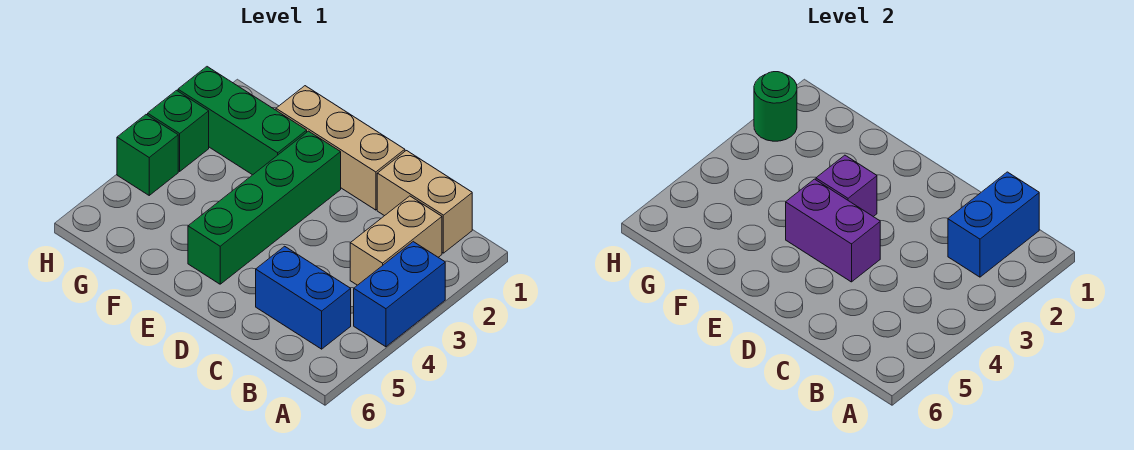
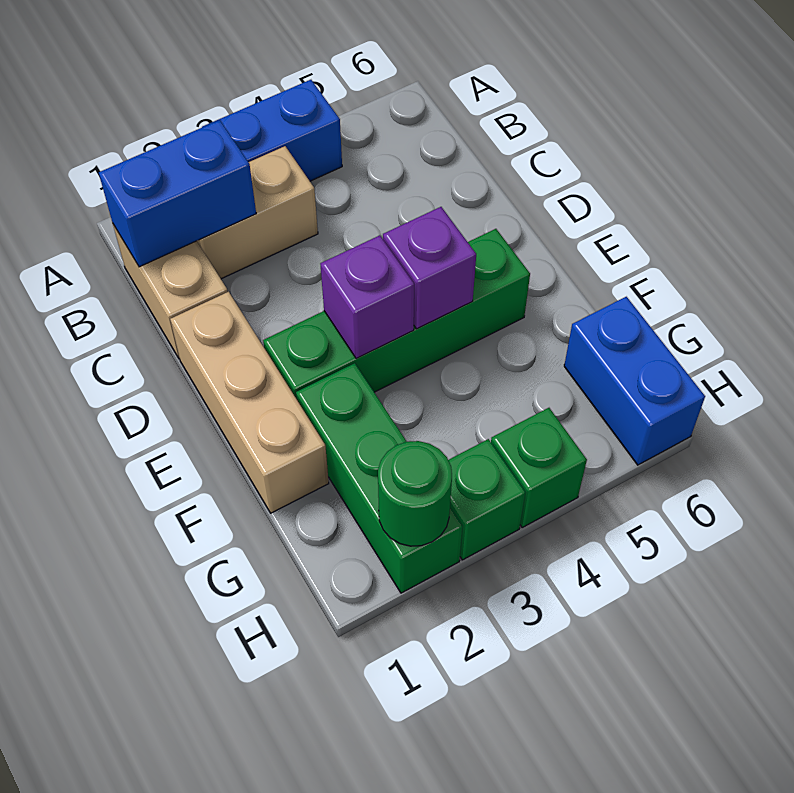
blue 1x2 brick [256,246,351,349] -> blue 1x2 brick moved to [564,297,705,465]
purple 1x2 brick [786,179,880,282] -> purple 1x1 brick [383,207,476,329]

